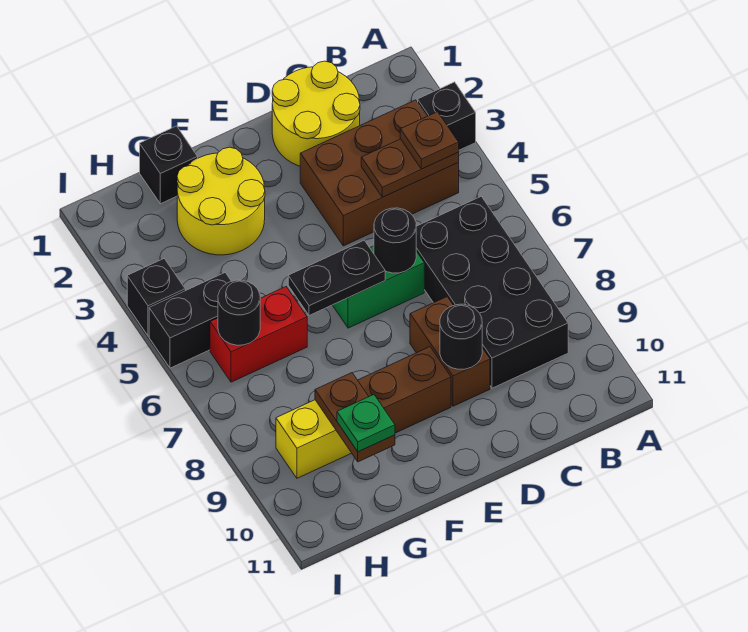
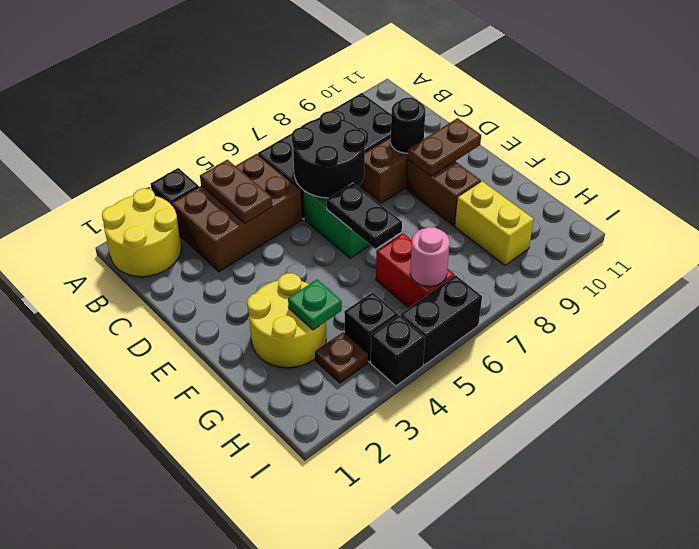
brown 2x3 brick [300,100,459,246] -> brown 2x3 brick turned to [172,154,302,271]
brown 1x1 plate [400,112,459,169] -> brown 1x1 plate moved to [315,332,368,383]
yellow 2x2 round brick [272,61,360,166] -> yellow 2x2 round brick moved to [102,189,181,277]
black 1x1 round brick [374,208,416,273] -> black 2x2 round brick [292,111,366,198]
black 1x1 brick [140,126,198,204] -> black 1x1 brick moved to [344,292,398,362]
brown 1x2 plate [315,373,395,462] -> brown 1x2 plate moved to [407,118,481,176]
green 1x1 plate [337,395,395,452] -> green 1x1 plate moved to [288,280,342,330]
black 1x2 brick [149,273,231,368] -> black 1x2 brick turned to [401,275,482,365]
black 1x1 round brick [218,280,260,345] -> pink 1x1 round brick [410,227,450,286]

